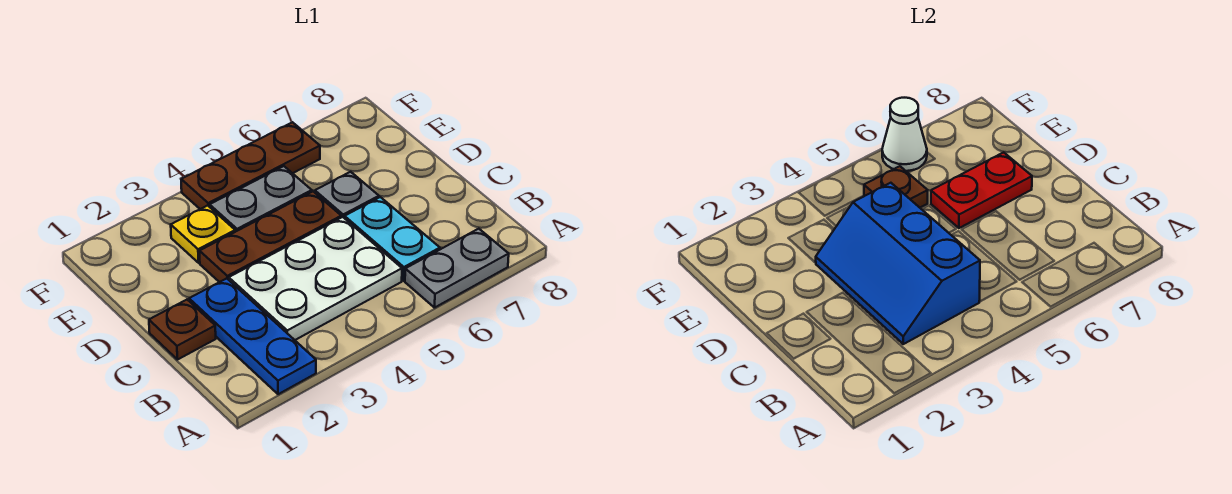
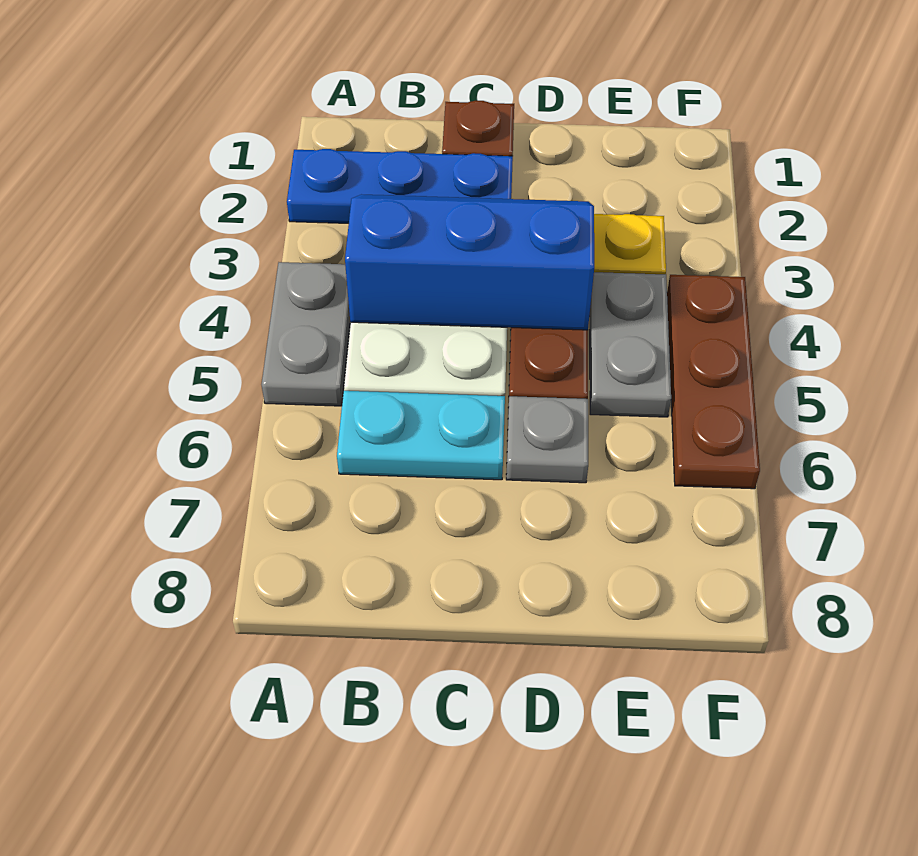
grey 1x2 plate [405,229,509,308] -> grey 1x2 plate moved to [261,262,350,406]
red 1x2 plate [931,152,1032,228] -> none
brown 1x1 plate [864,166,928,208] -> none
white 1x1 cone [882,98,927,171] -> none

